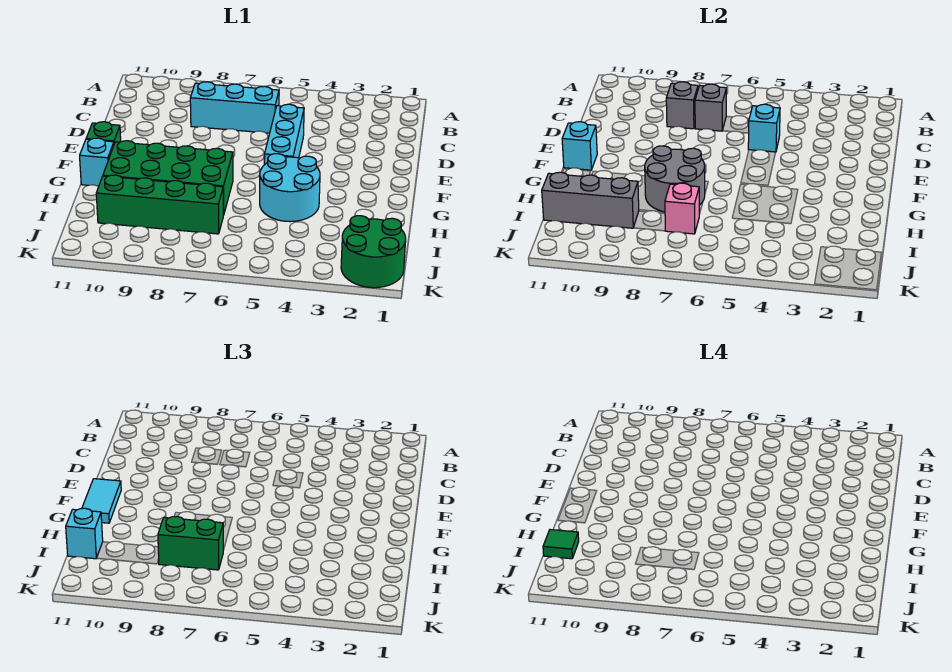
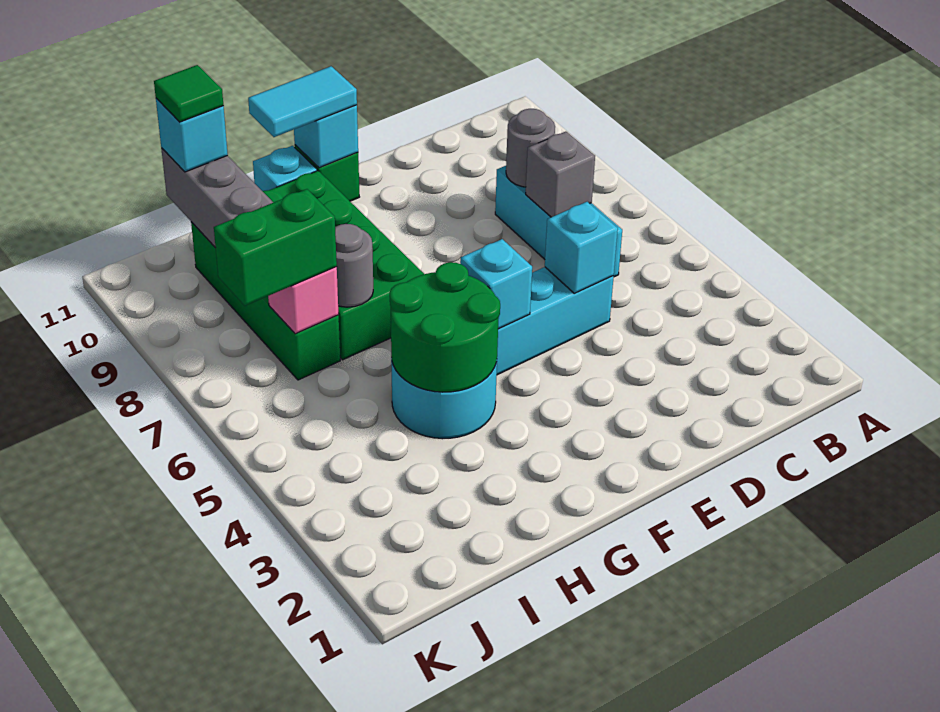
grey 1x1 brick [666,82,698,129] -> grey 1x1 round brick [506,109,555,187]
none -> cyan 1x1 brick [460,239,532,329]
grey 2x2 round brick [645,146,705,212] -> grey 1x1 round brick [335,224,373,307]
green 1x2 brick [158,516,223,570] -> green 1x2 brick turned to [214,189,337,306]
green 2x2 round brick [341,216,406,288] -> green 2x2 round brick moved to [390,262,500,392]

